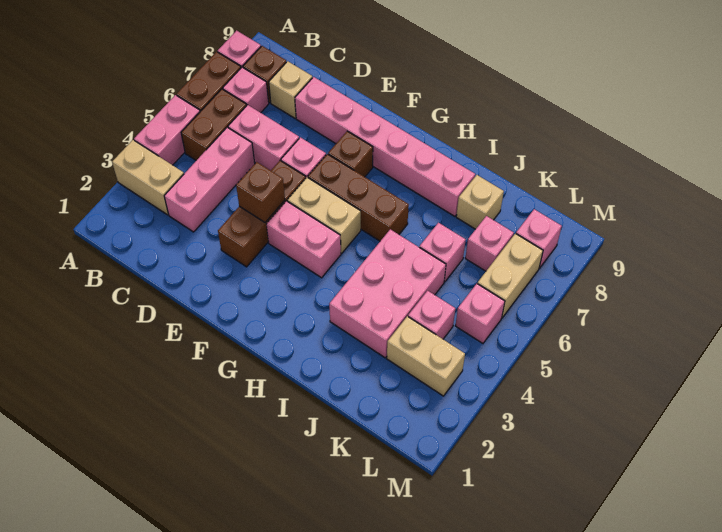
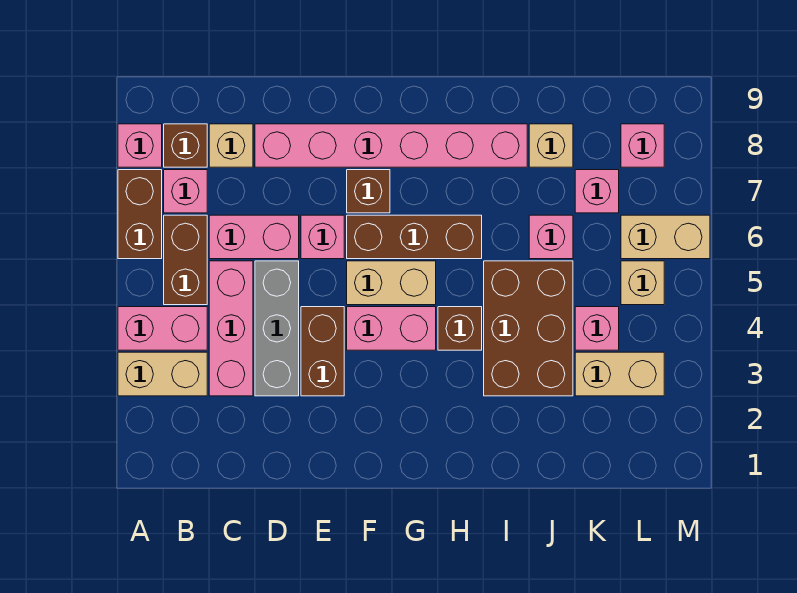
pink 1x2 brick [134,95,200,165] -> pink 1x2 brick turned to [118,307,207,350]
none -> grey 1x3 brick [255,261,299,396]
brown 1x3 brick [218,161,306,267] -> brown 1x2 brick [301,307,344,396]
brown 1x1 brick [236,162,285,222] -> brown 1x1 brick moved to [438,307,482,350]
pink 2x3 brick [329,229,446,358] -> brown 2x3 brick [484,261,573,396]
pink 1x1 brick [455,284,505,343] -> tan 1x1 brick [621,261,664,305]
tan 1x2 brick [477,233,543,318] -> tan 1x2 brick turned to [621,215,710,259]

